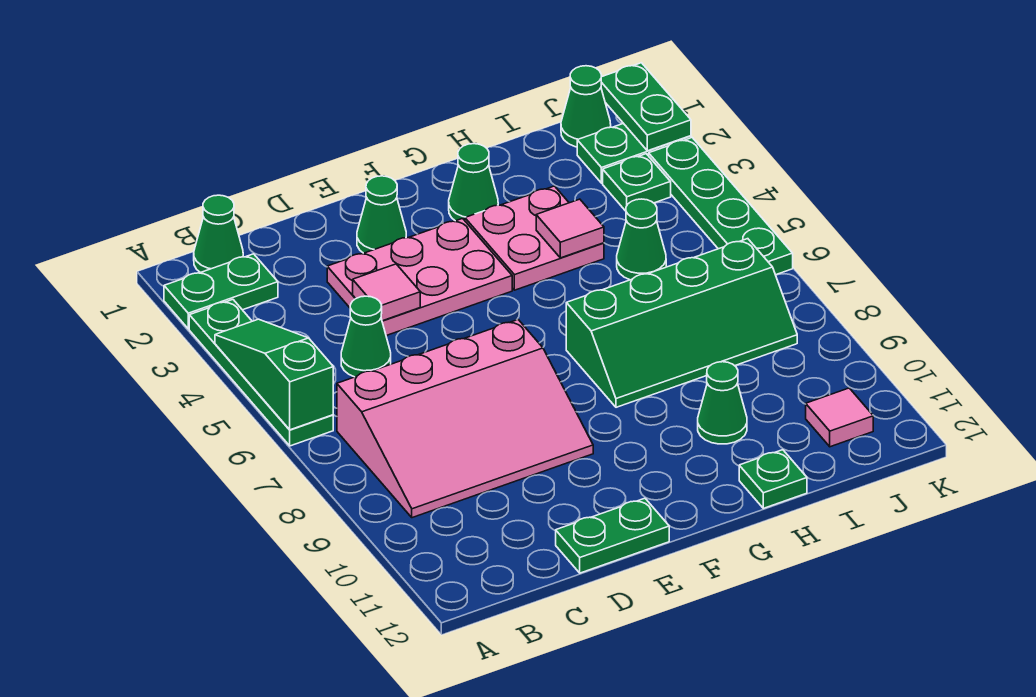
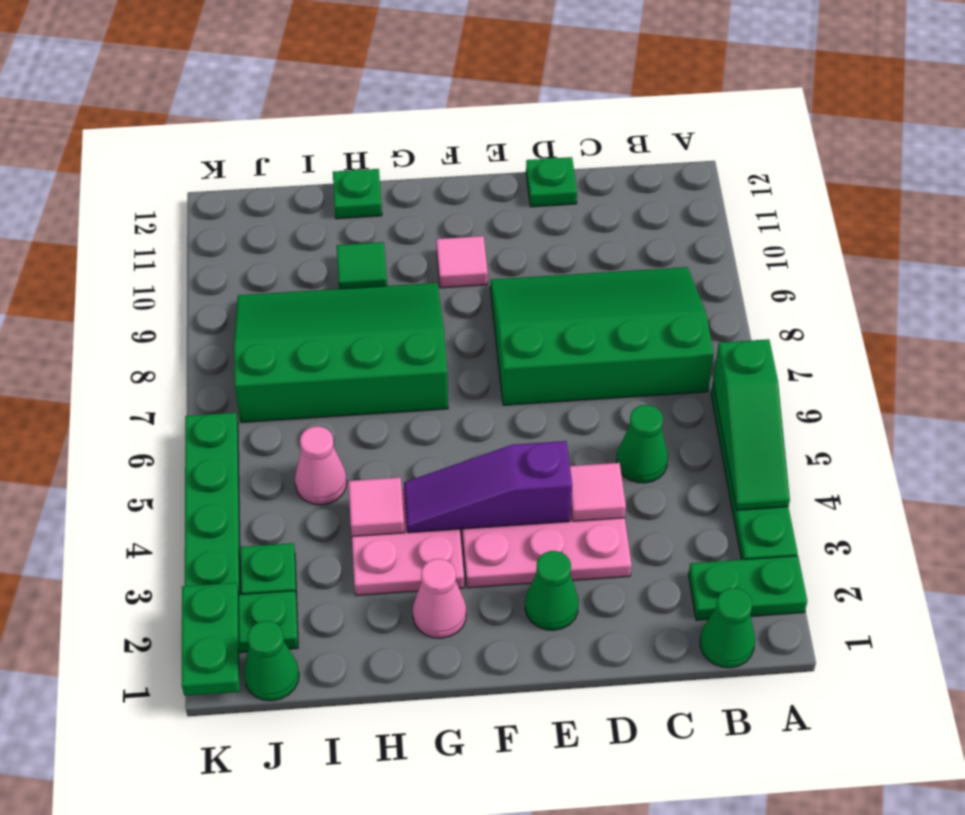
pink 3x4 slope [337,320,593,518] -> green 3x4 slope [490,267,714,405]
green 1x2 plate [556,498,669,573] -> green 1x1 plate [526,157,577,207]
none -> purple 1x3 slope [404,441,572,533]
green 1x1 cone [449,144,498,221] -> pink 1x1 cone [413,559,466,638]
green 2x4 slope [566,239,797,407] -> green 3x4 slope [234,283,448,422]
green 1x1 cone [698,362,747,444] -> green 1x1 tile [337,242,387,289]
green 1x1 cone [617,199,666,280] -> pink 1x1 cone [295,426,347,505]
pink 1x1 tile [806,388,873,447] -> pink 1x1 tile moved to [436,236,488,288]

